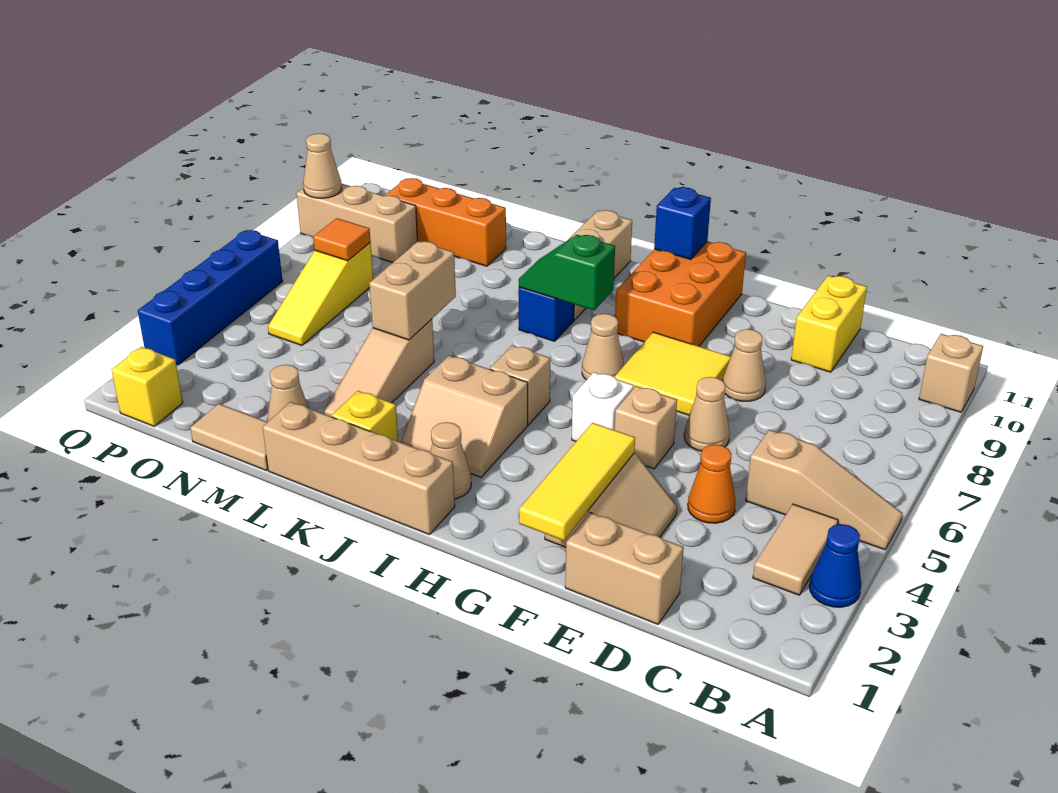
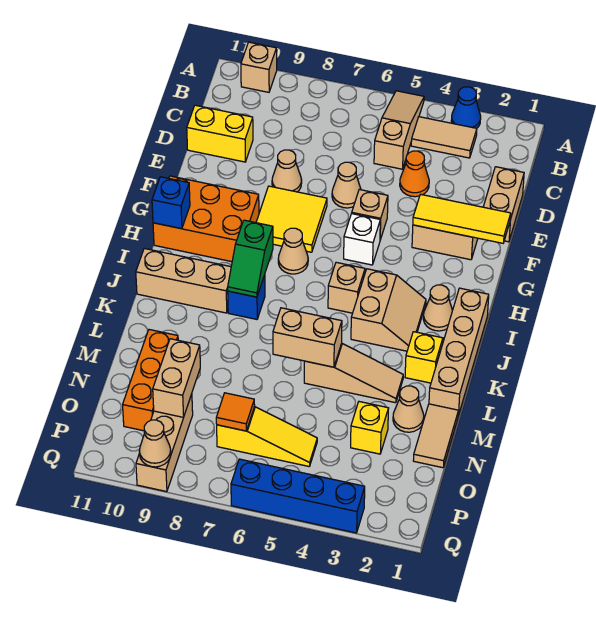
none -> tan 1x2 brick [153,339,200,417]
yellow 1x1 brick [112,347,183,426] -> yellow 1x1 brick moved to [351,402,389,454]

